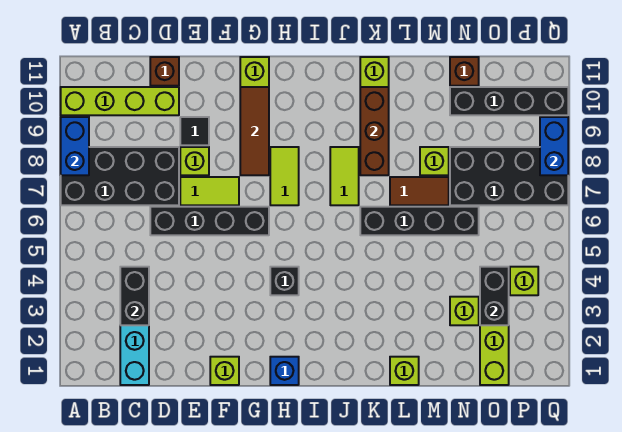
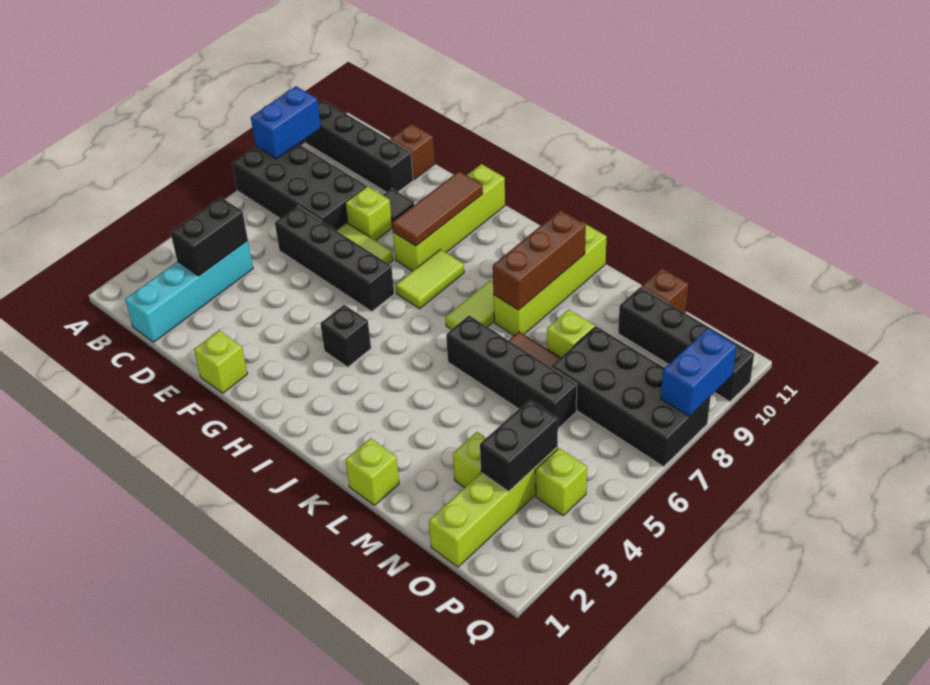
lime 1x4 brick [61,87,179,115] -> black 1x4 brick [305,100,413,192]
blue 1x1 brick [270,357,299,385] -> none

